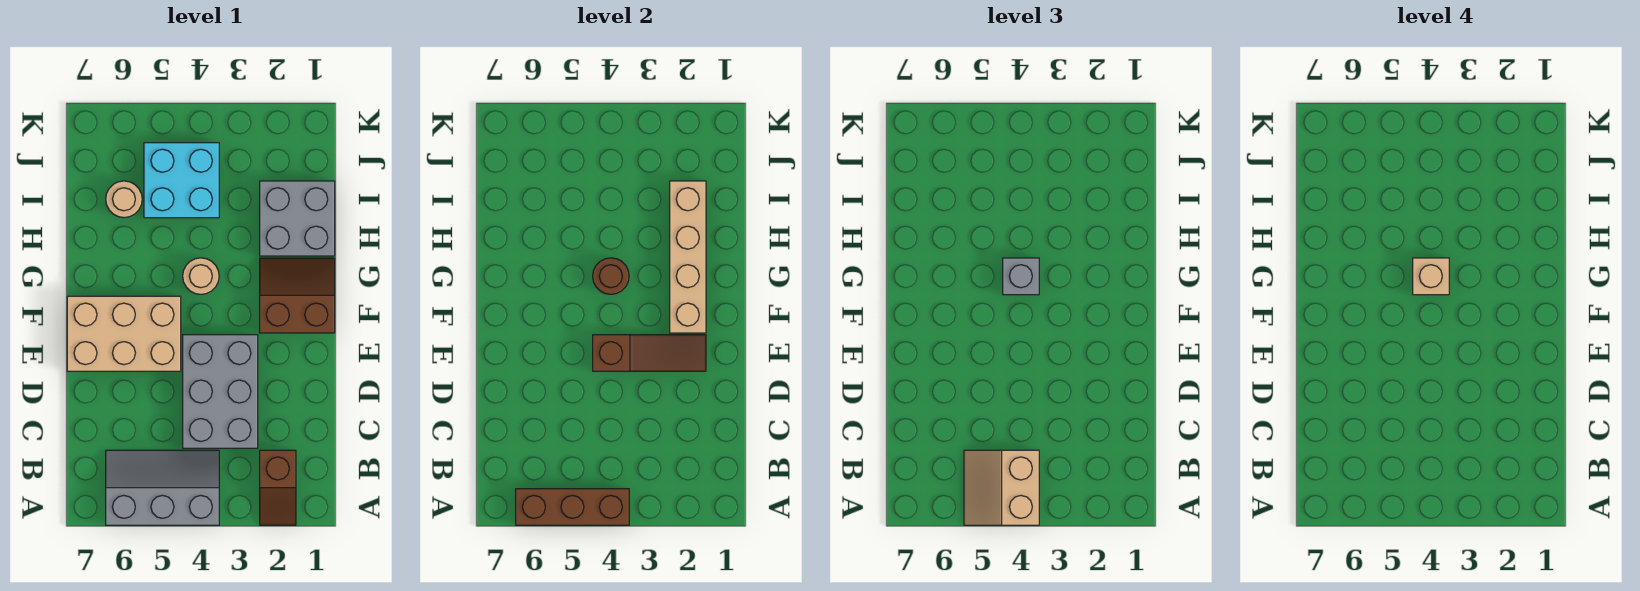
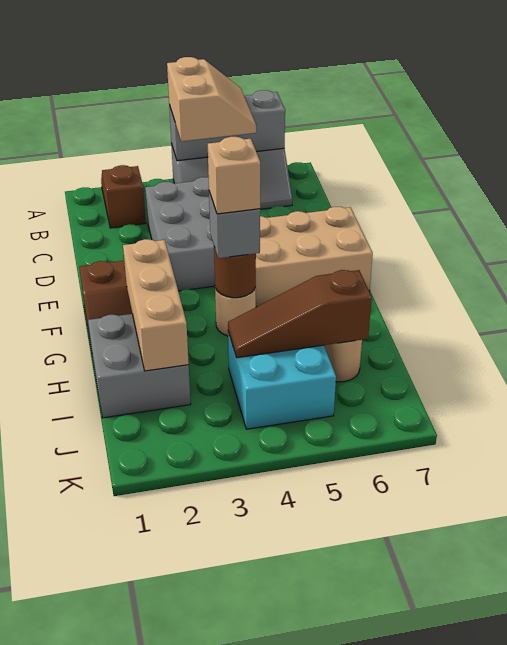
brown 1x3 brick [516,489,629,525] -> grey 1x3 brick [169,90,285,161]
brown 1x3 slope [593,335,706,371] -> brown 1x3 slope moved to [228,270,372,358]
tan 1x4 brick [670,181,706,333] -> tan 1x3 brick [123,239,189,371]

